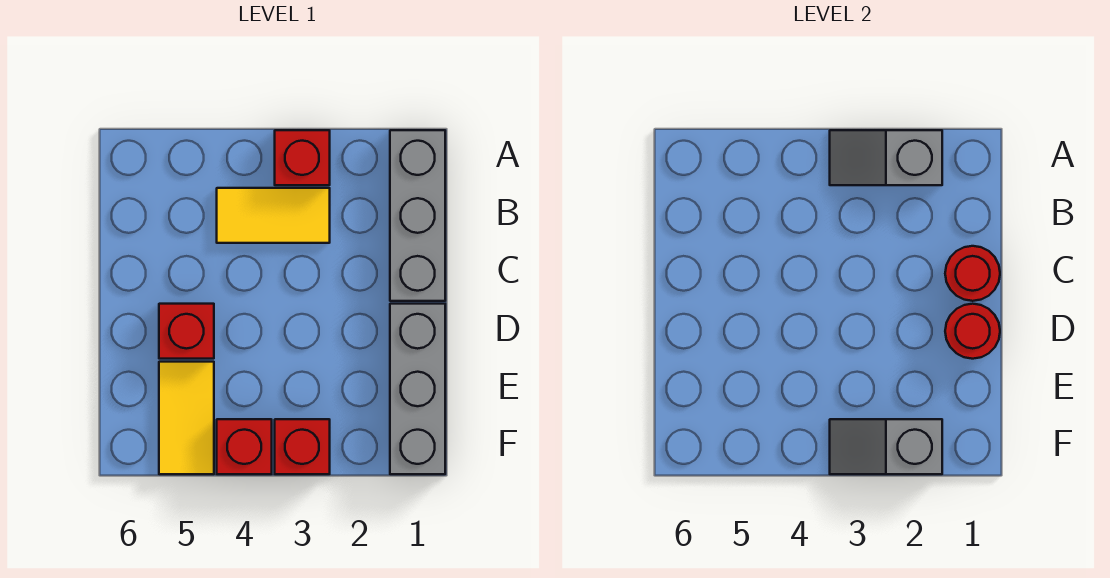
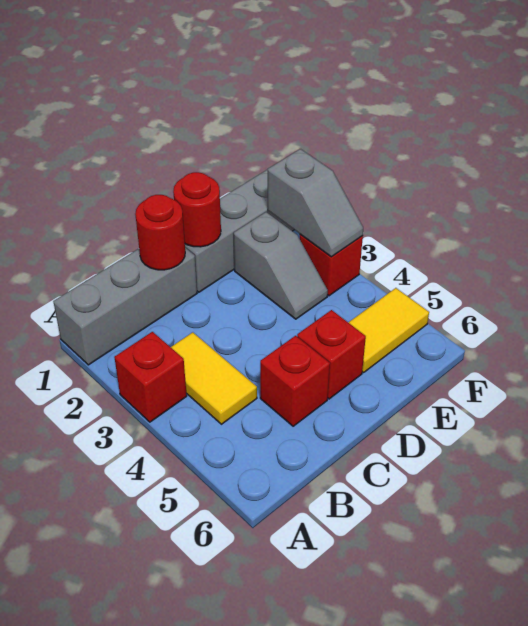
grey 1x2 slope [830,130,942,185] -> grey 1x2 slope moved to [233,212,328,319]
red 1x1 brick [217,419,272,474] -> red 1x1 brick moved to [260,336,330,426]

